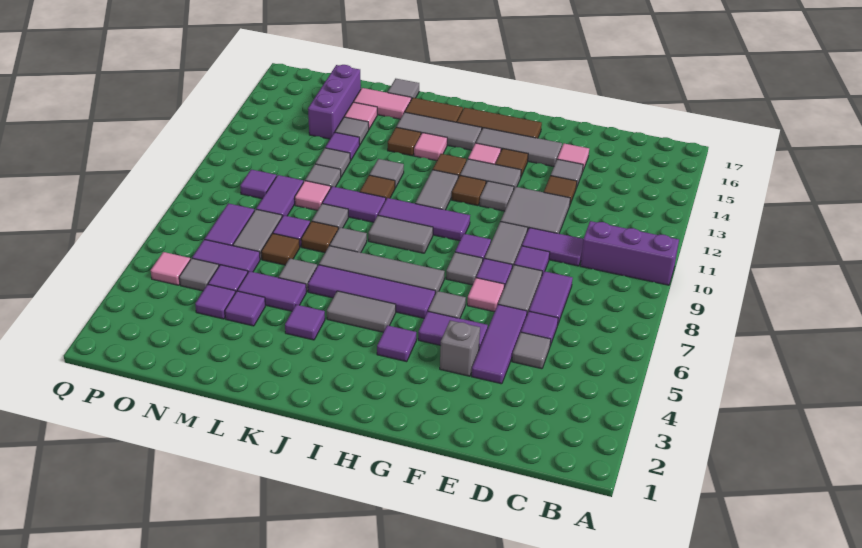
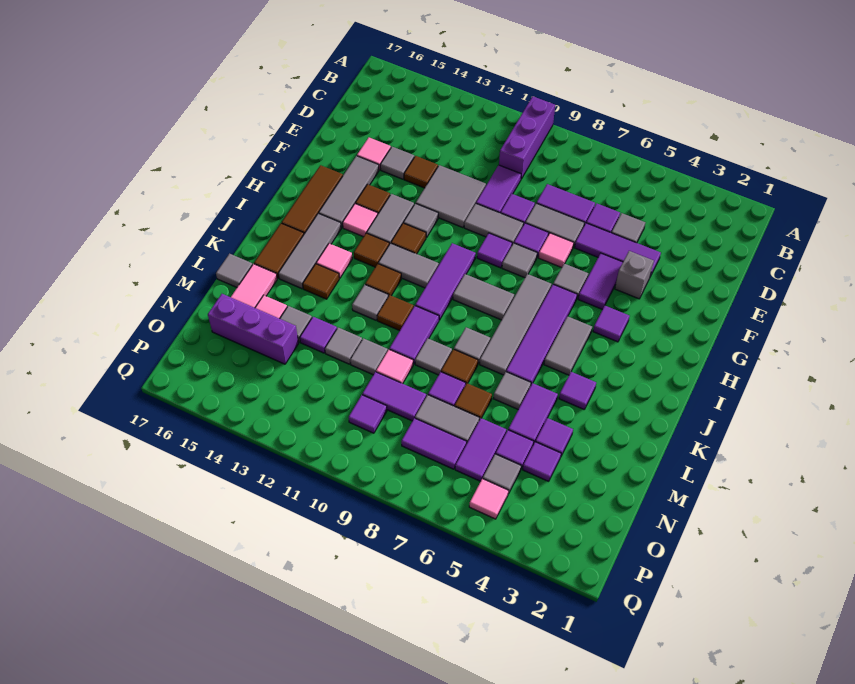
grey 1x2 tile [368,216,433,253] -> grey 1x2 tile turned to [453,274,514,320]
none -> brown 1x1 tile [365,264,401,297]

